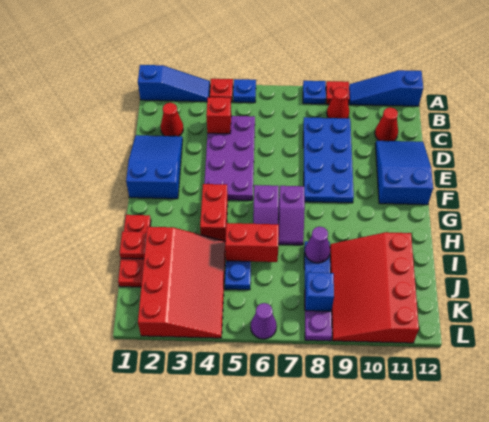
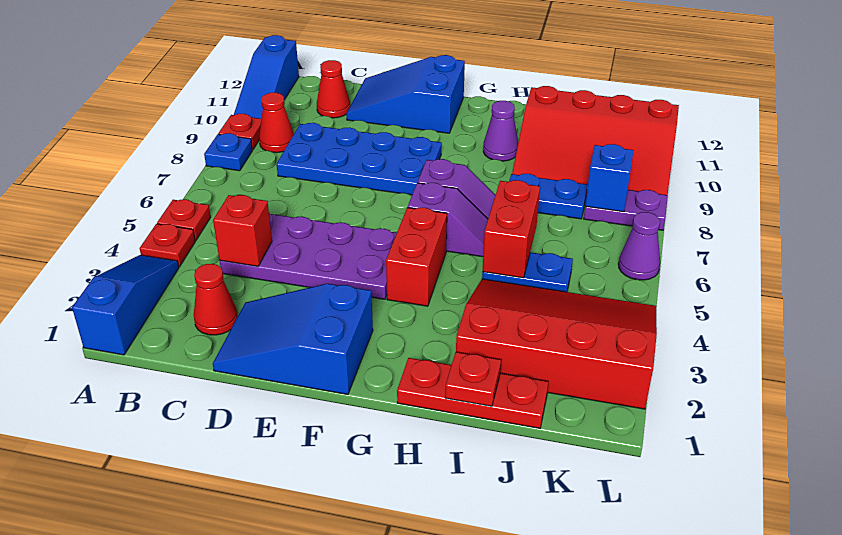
blue 1x1 plate [233,79,256,103] -> red 1x1 plate [157,199,211,241]
red 1x2 brick [200,184,228,241] -> red 1x2 brick turned to [386,207,447,306]
purple 1x1 cone [305,226,330,263] -> purple 1x1 cone moved to [483,101,518,161]

